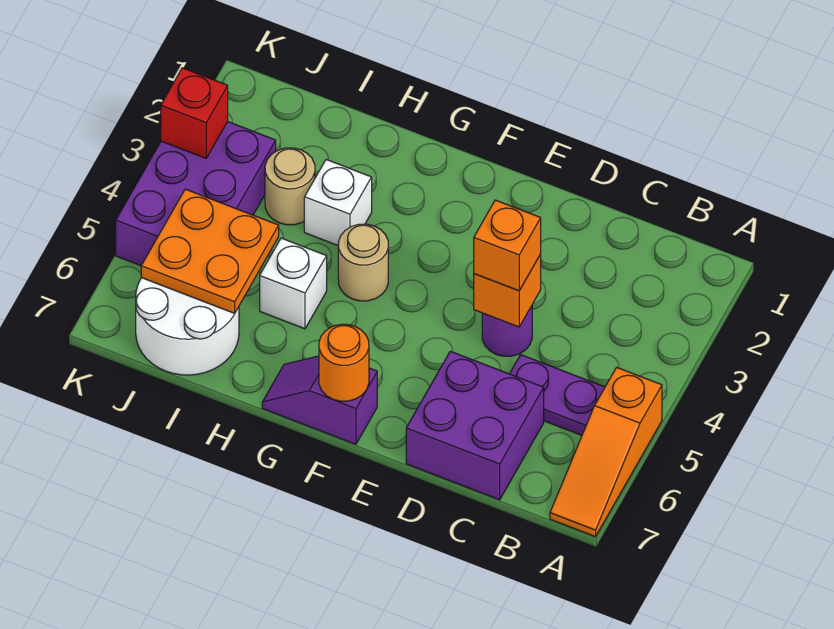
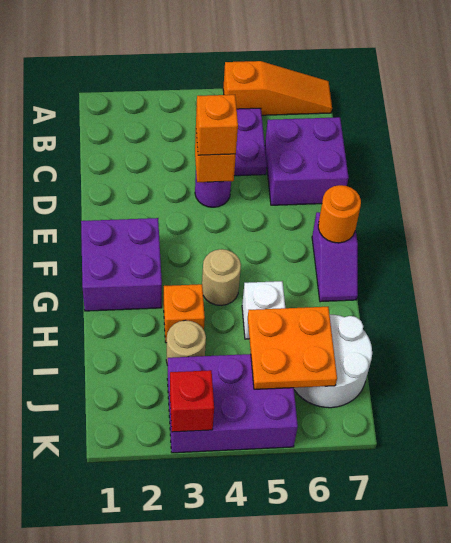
none -> purple 2x2 brick [81,218,162,311]
white 1x1 brick [304,160,372,245] -> orange 1x1 brick [164,284,205,343]

